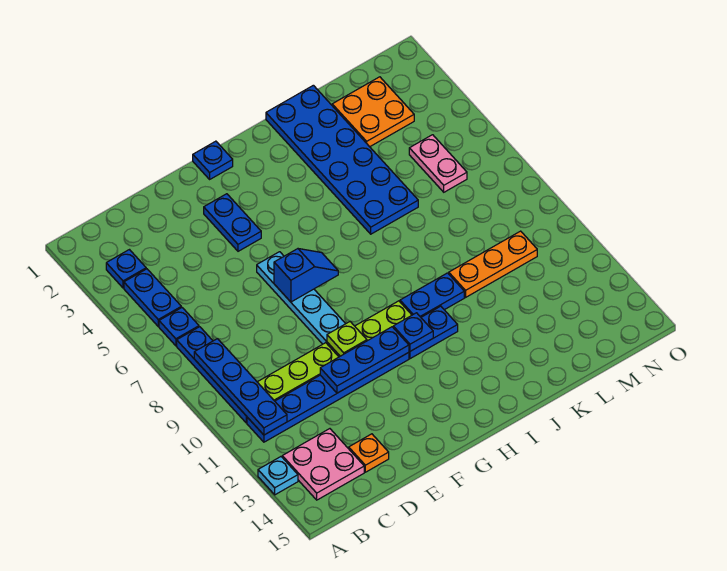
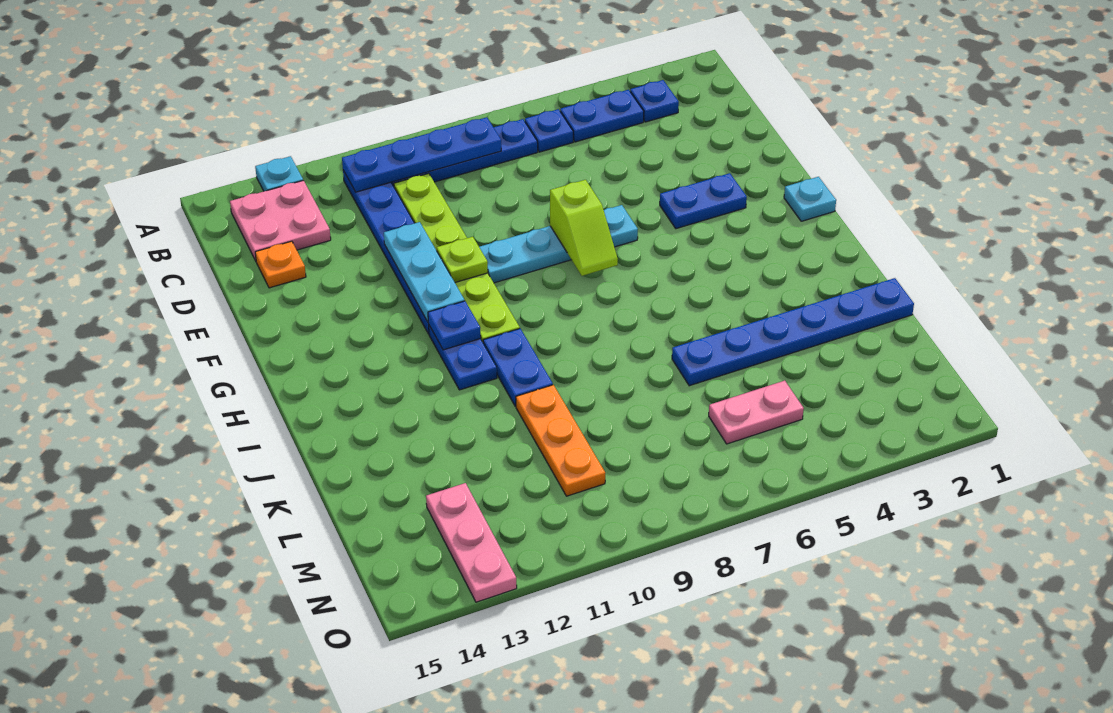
blue 1x3 plate [320,327,409,393] -> cyan 1x3 plate [384,222,465,322]
blue 1x2 slope [274,249,338,302] -> lime 1x2 slope [550,180,618,276]
blue 1x1 plate [193,141,233,179] -> cyan 1x1 plate [784,177,836,221]
blue 2x6 plate [266,85,418,234] -> blue 1x6 plate [672,278,914,386]
orange 2x2 plate [332,77,414,147] -> none
none -> pink 1x3 plate [426,483,517,602]

